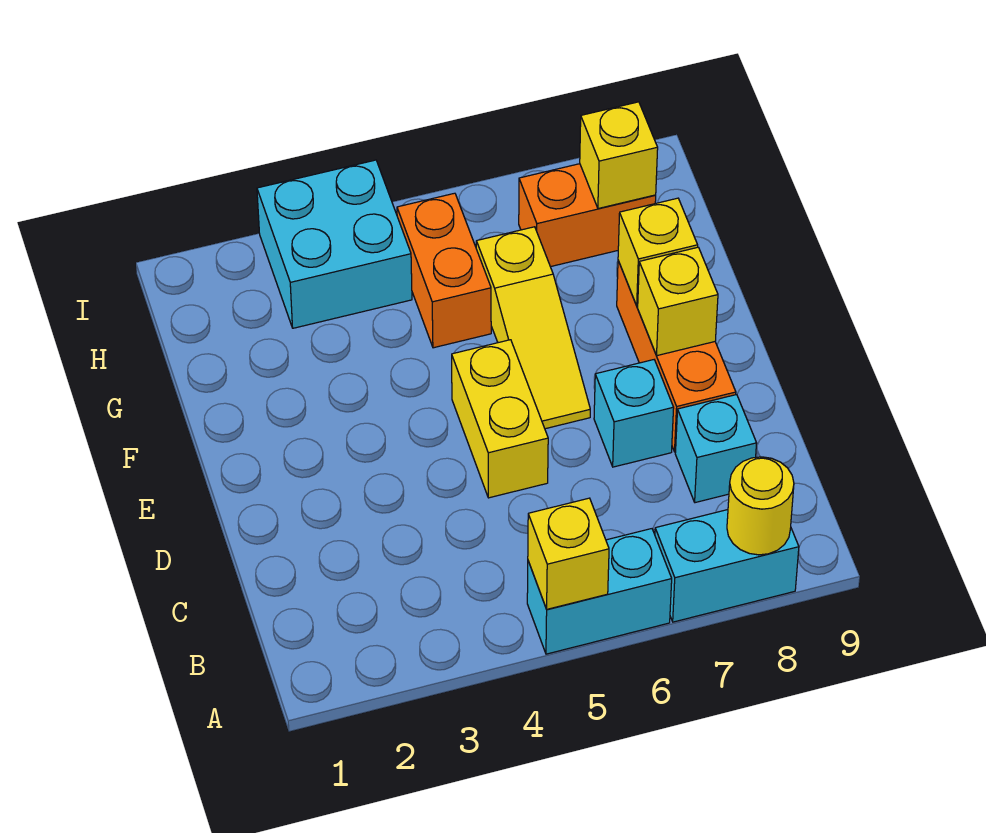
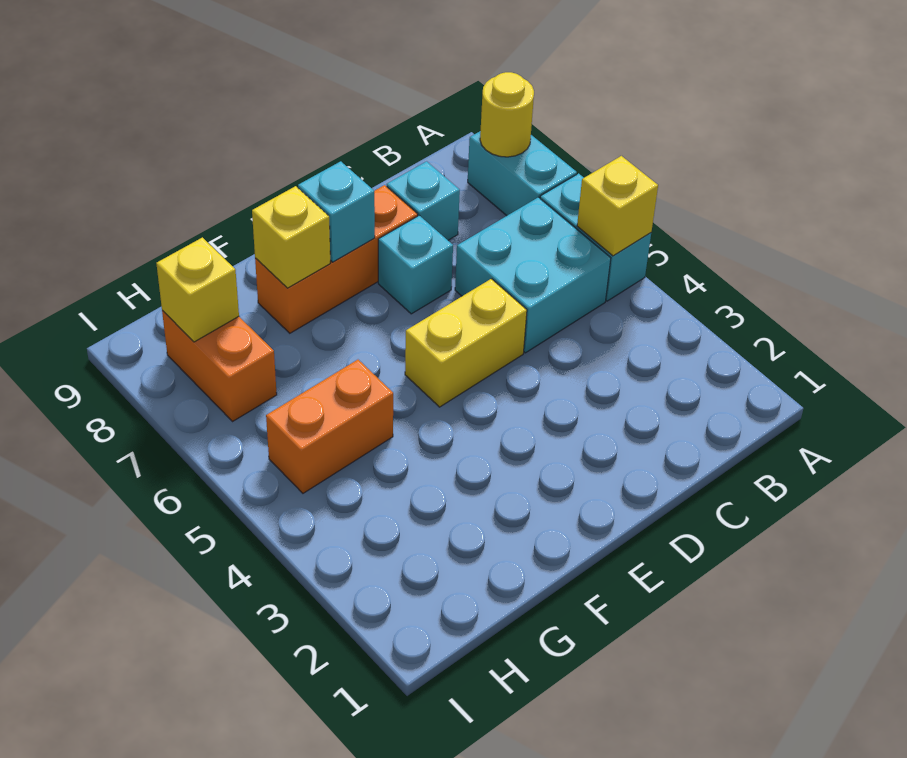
yellow 1x3 slope [476,227,590,429] -> none
yellow 1x1 brick [638,247,718,356] -> cyan 1x1 brick [298,161,375,262]
cyan 2x2 brick [257,160,412,328] -> cyan 2x2 brick moved to [455,197,611,353]

